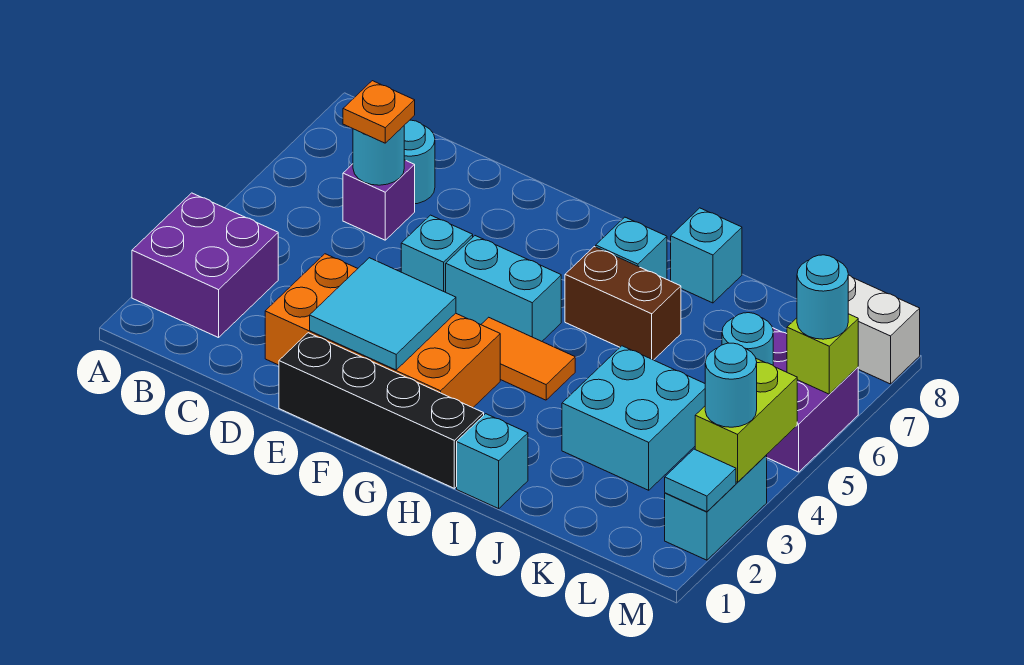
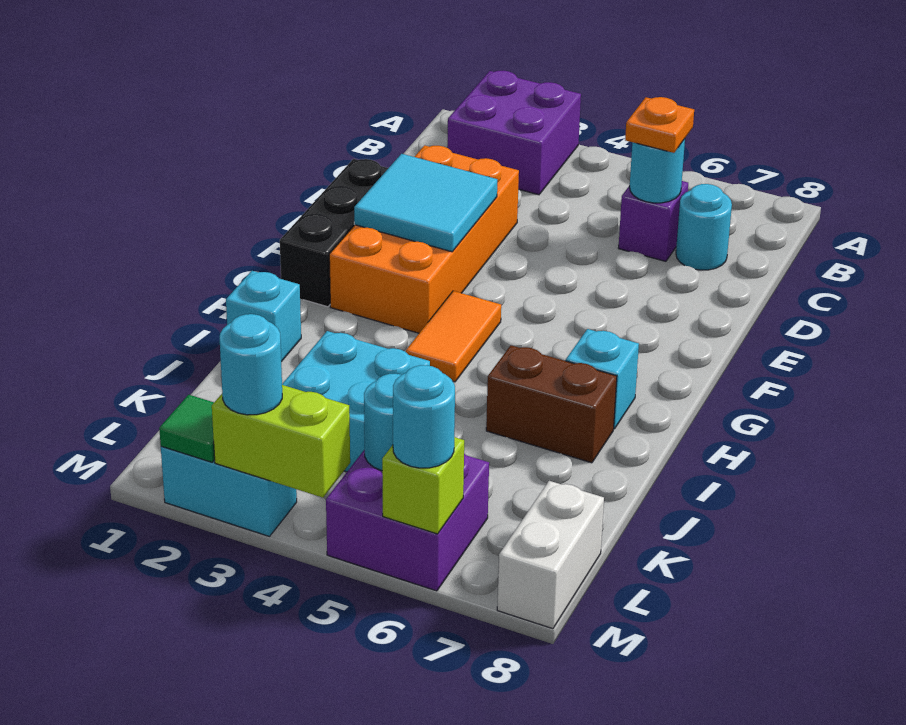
black 1x4 brick [279,333,484,488] -> black 1x3 brick [280,159,388,307]
cyan 1x1 brick [401,215,473,292] -> none
cyan 1x2 brick [446,236,561,341] -> none
brown 1x2 brick [565,247,681,360] -> brown 1x2 brick turned to [486,345,617,463]
cyan 1x1 brick [671,208,742,303] -> none
cyan 1x1 tile [665,449,736,512] -> green 1x1 tile [159,395,215,462]

